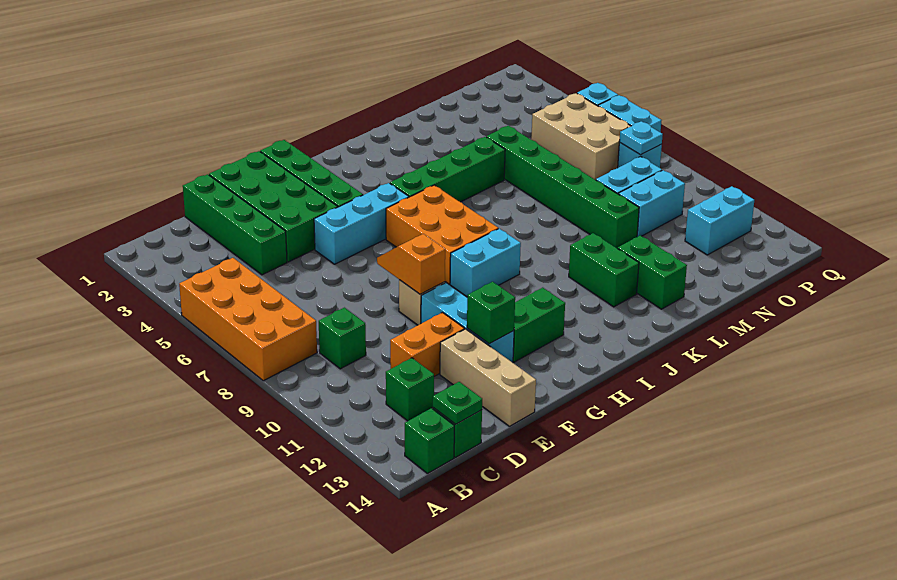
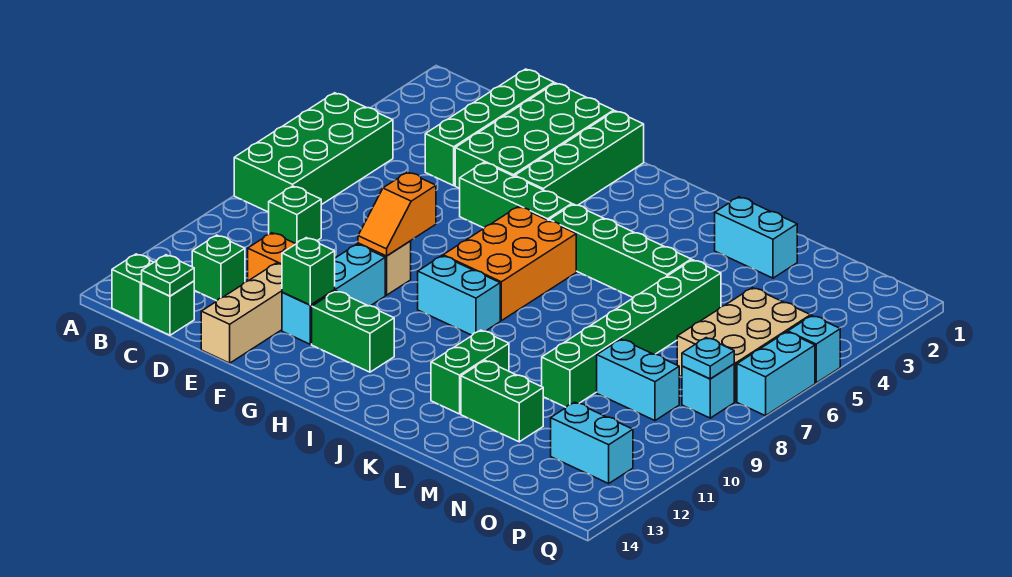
orange 2x4 brick [179,258,317,381] -> green 2x4 brick [234,93,393,212]
cyan 1x3 brick [314,183,409,264] -> green 1x3 brick [460,162,572,228]
orange 1x2 slope [377,234,445,294] -> orange 1x2 slope turned to [358,172,436,256]
green 1x2 brick [618,235,687,309] -> green 1x2 brick turned to [461,360,543,442]
cyan 1x2 brick [619,170,685,237] -> cyan 1x2 brick moved to [715,197,797,278]

